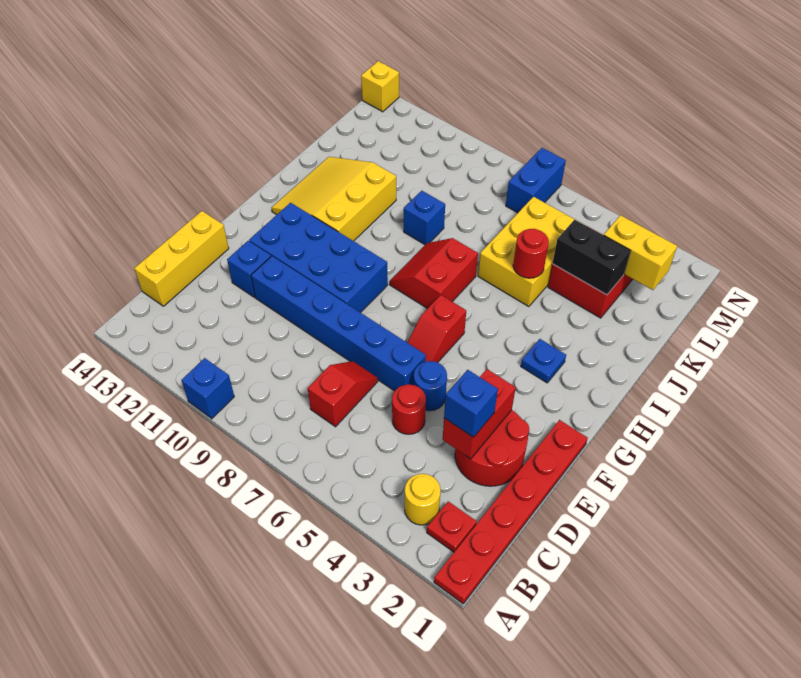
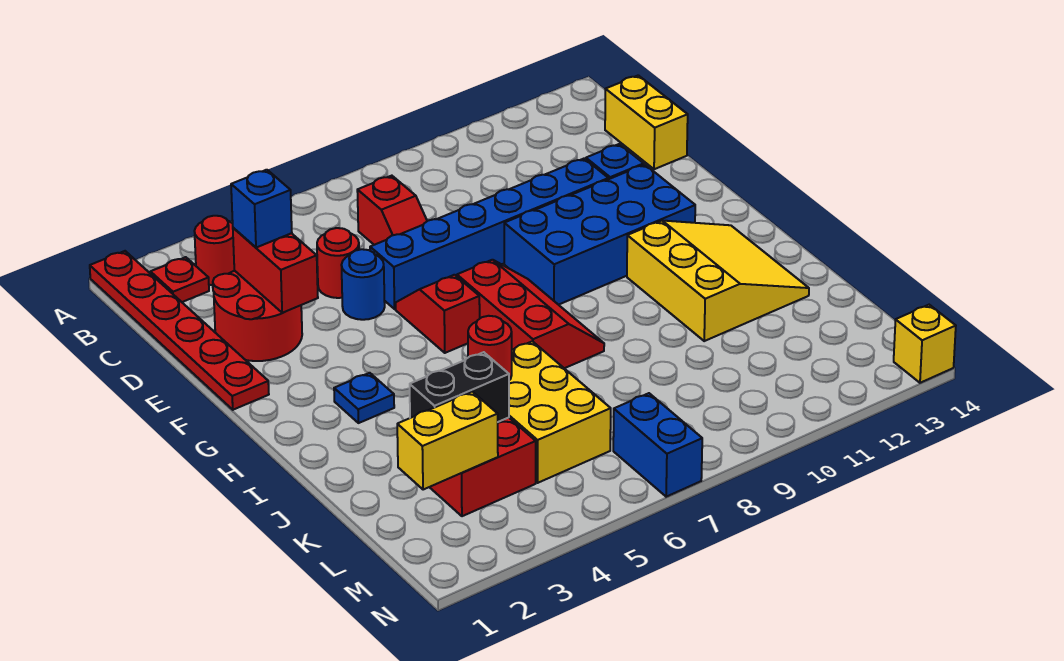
blue 1x1 brick [182,358,234,419] -> none
yellow 1x1 round brick [405,474,441,525] -> red 1x1 round brick [195,216,235,285]
yellow 1x3 brick [134,211,229,306] -> yellow 1x2 brick [605,75,688,169]
red 2x2 slope [390,238,478,309] -> red 2x3 slope [457,260,604,368]
blue 1x1 brick [404,191,445,245] -> none

